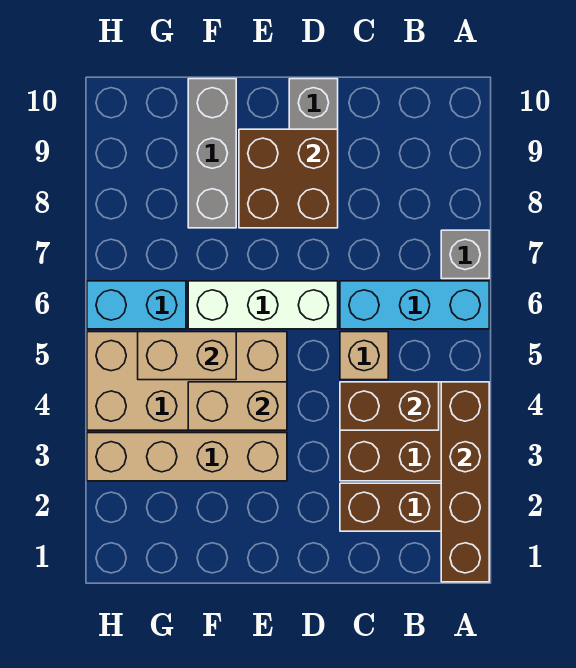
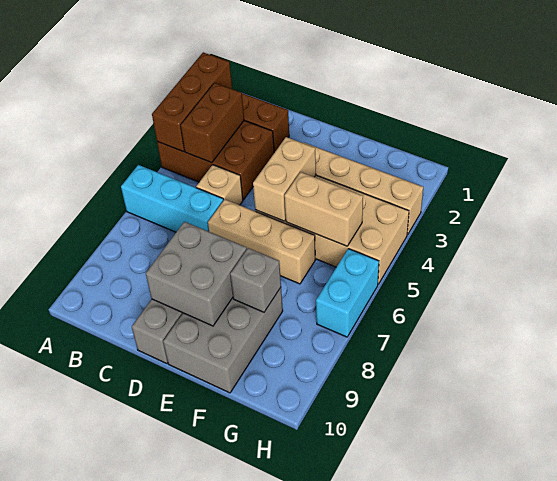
brown 1x4 brick [441,382,489,582] -> brown 1x3 brick [152,52,232,152]
grey 1x1 brick [441,230,489,279] -> grey 1x1 brick moved to [230,248,281,312]
brown 1x2 brick [340,382,439,430] -> brown 1x2 brick turned to [181,83,244,163]
white 1x3 brick [188,281,338,329] -> tan 1x3 brick [208,199,315,284]
brown 2x2 brick [239,129,338,228] -> grey 2x2 brick [146,222,247,326]
tan 1x2 brick [188,382,287,430] -> tan 1x2 brick turned to [253,137,316,221]
grey 1x3 brick [188,79,236,228] -> grey 2x3 brick [163,288,283,393]
cyan 1x2 brick [87,281,186,329] -> cyan 1x2 brick turned to [316,249,379,337]

